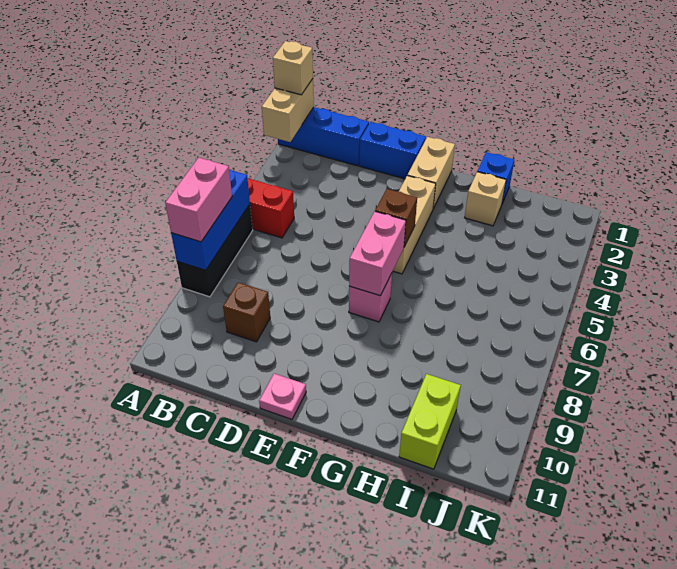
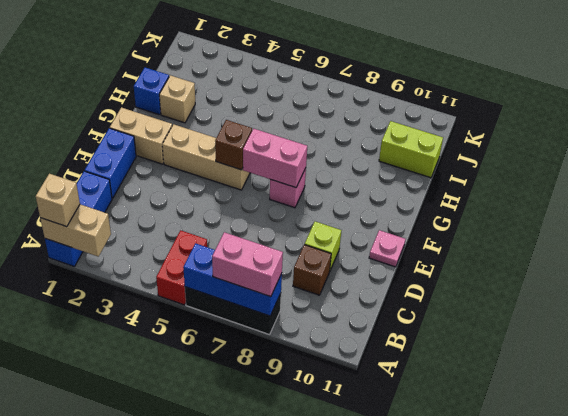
none -> lime 1x1 brick [305,222,341,270]

